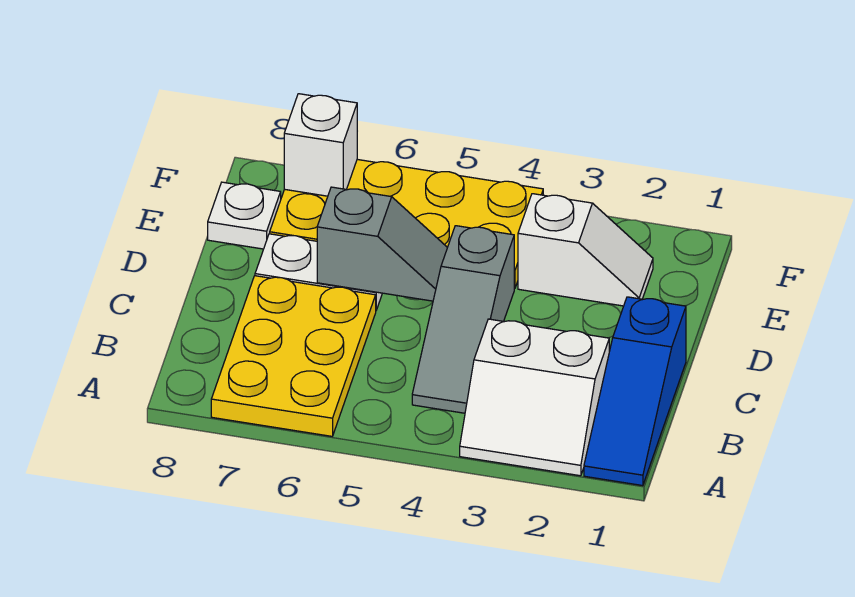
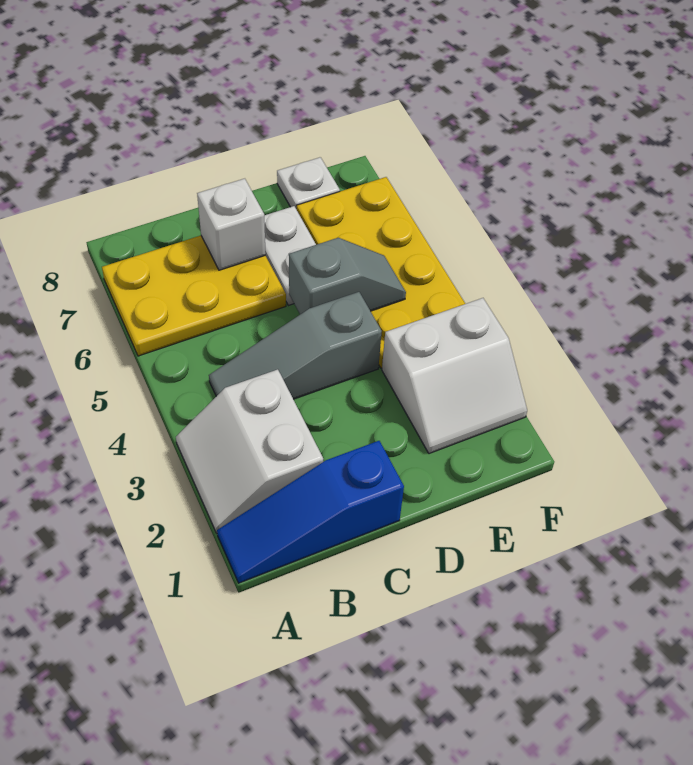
grey 1x2 slope [317,187,447,301] -> grey 1x2 slope turned to [289,238,406,314]
white 1x2 slope [518,194,653,306] -> white 2x2 slope [382,298,527,454]
white 1x1 brick [284,94,357,196] -> white 1x1 brick moved to [197,179,266,270]

